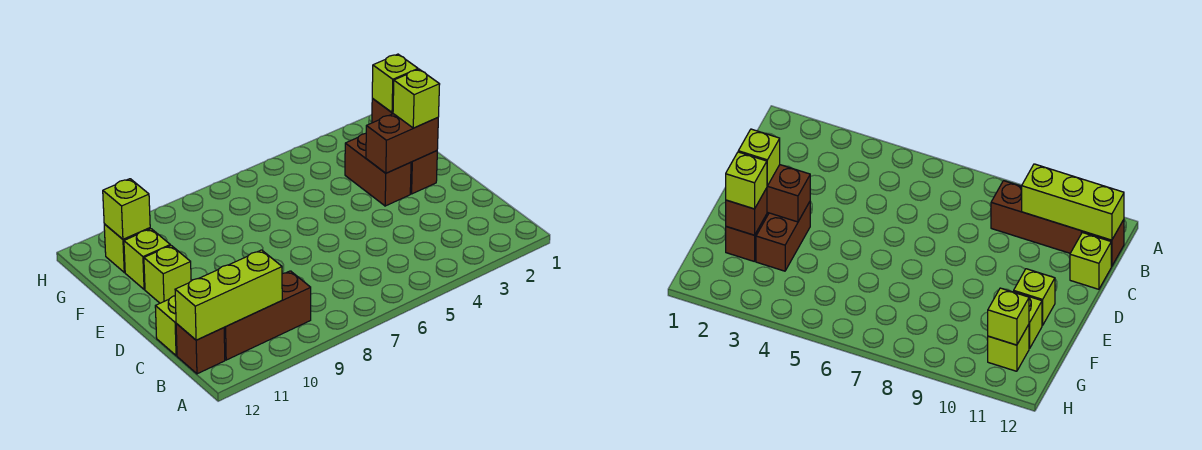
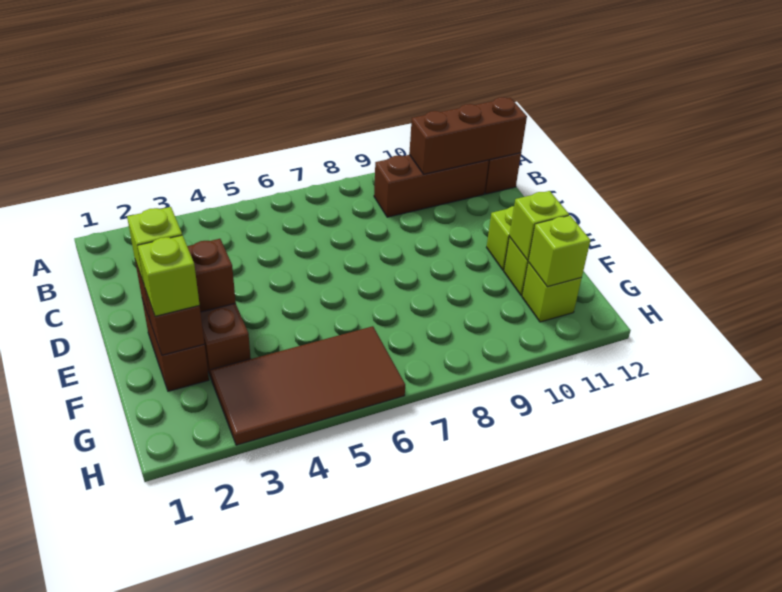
lime 1x3 brick [175,250,282,340] -> brown 1x3 brick [409,97,527,174]
lime 1x1 brick [155,296,177,356] -> lime 1x1 brick moved to [509,191,569,260]
none -> brown 2x4 tile [210,326,405,445]

